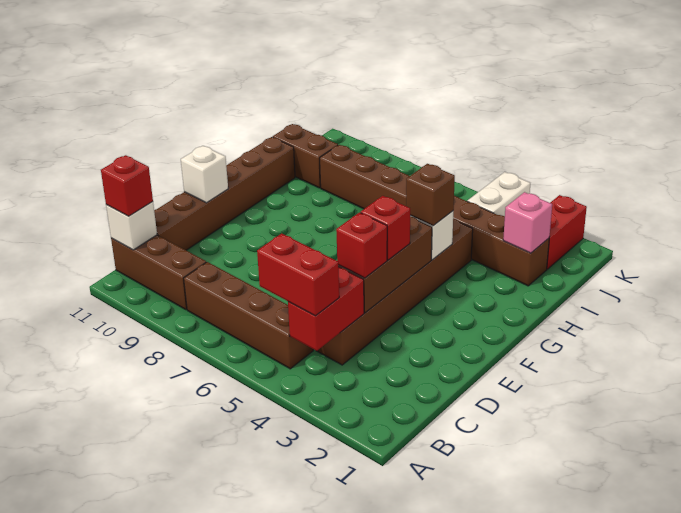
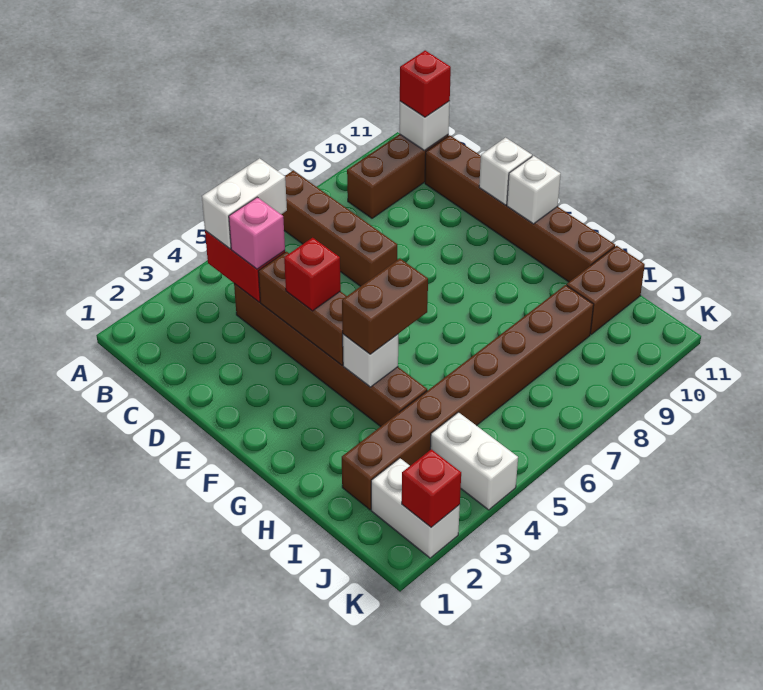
red 1x2 brick [257,233,339,316] -> white 1x2 brick [202,158,287,249]
brown 1x4 brick [184,262,313,369] -> brown 1x4 brick turned to [281,171,397,286]
red 1x1 brick [336,213,387,278] -> red 1x1 brick moved to [402,449,461,527]
none -> white 1x1 brick [507,156,561,224]
brown 1x1 brick [406,164,455,226] -> brown 1x2 brick [342,259,428,354]
pink 1x1 brick [503,192,552,253] -> pink 1x1 brick moved to [229,197,285,269]
red 1x2 brick [547,195,587,269] -> white 1x2 brick [371,458,460,558]

